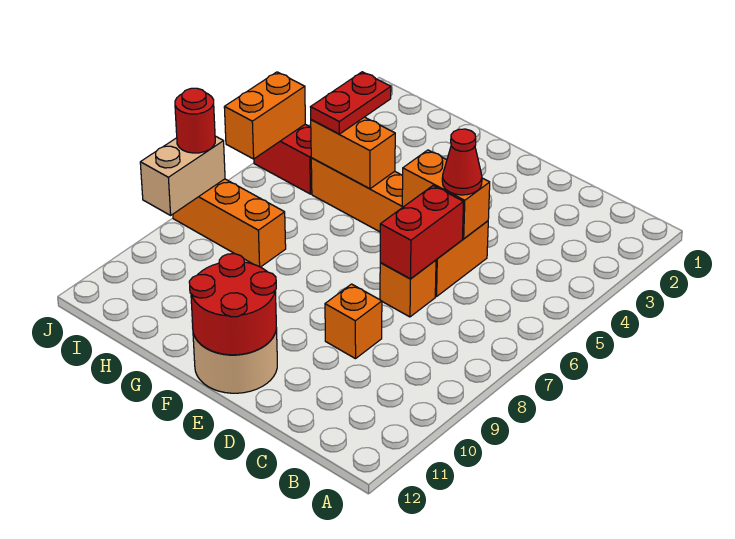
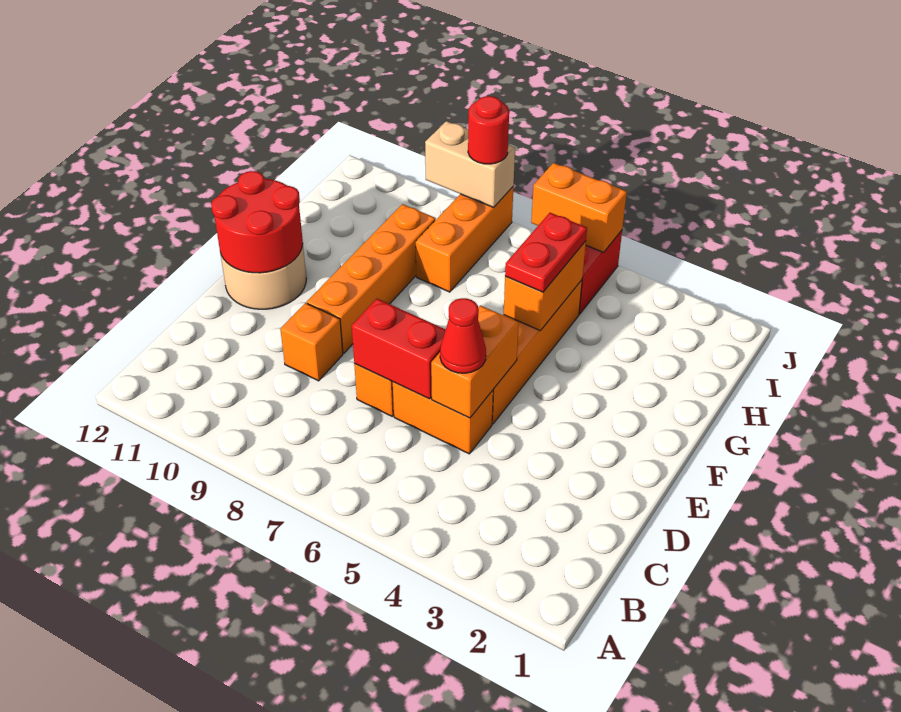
none -> orange 1x4 brick [307,204,436,353]
red 1x2 plate [311,72,391,134] -> red 1x2 plate turned to [505,213,587,292]

